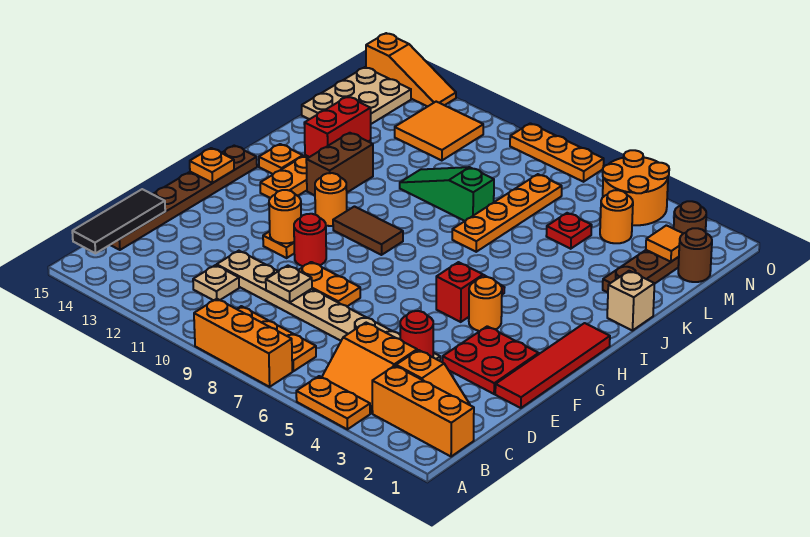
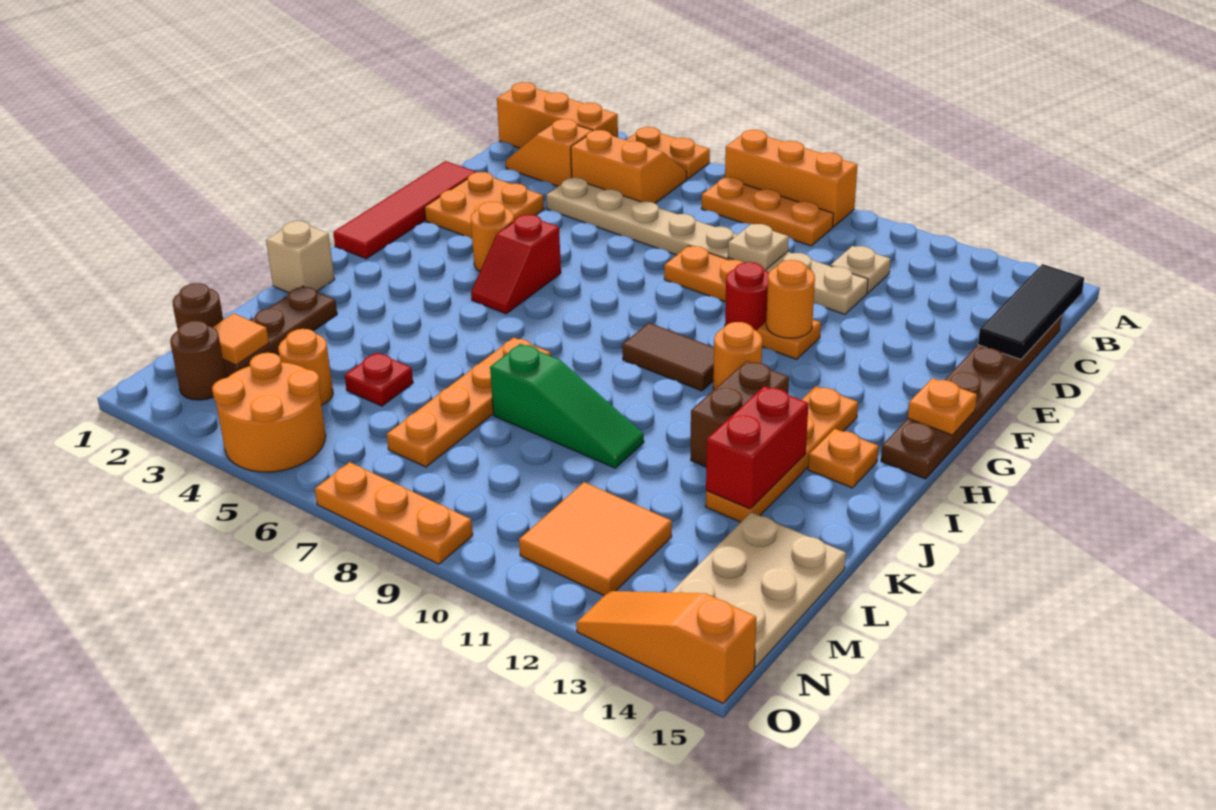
red 1x1 round brick [400,311,433,357] -> none
red 2x2 plate [443,326,539,394] -> orange 2x2 plate [425,172,544,238]

